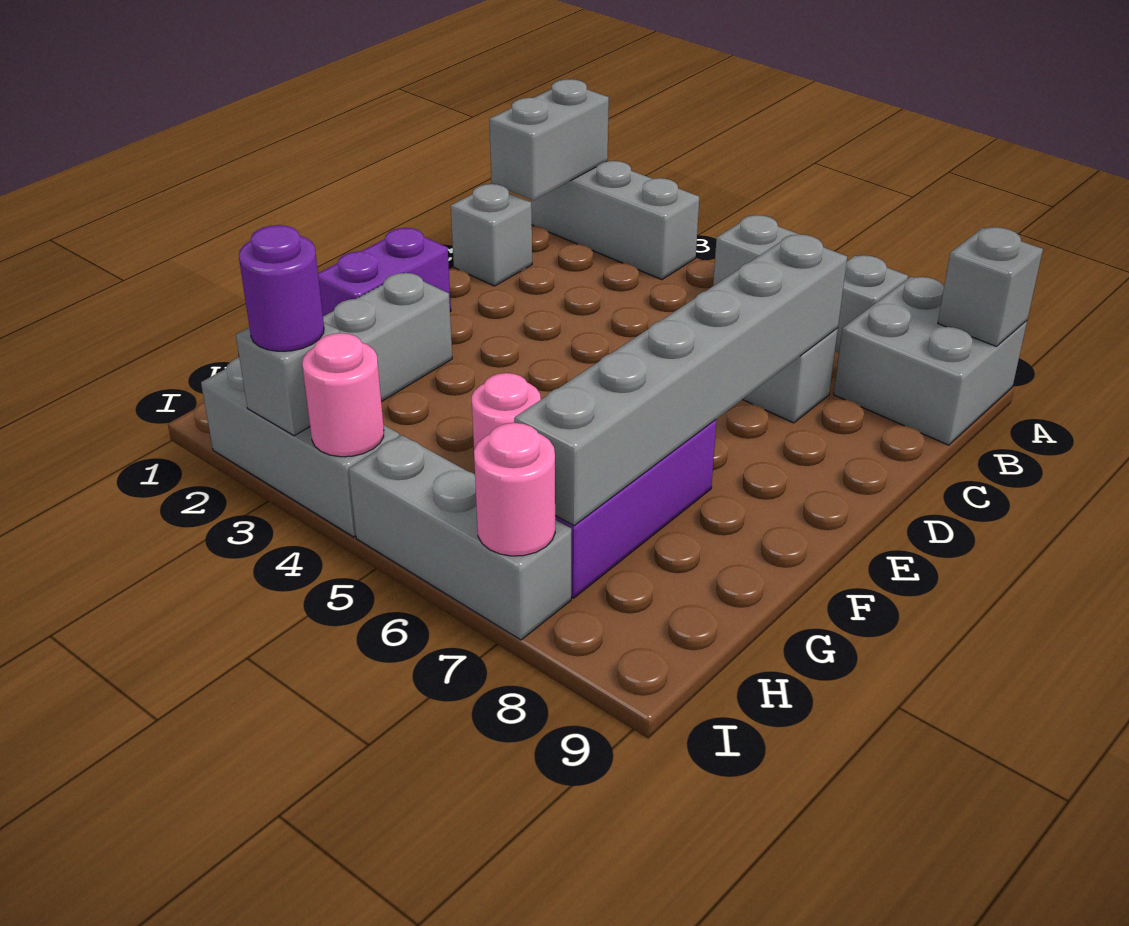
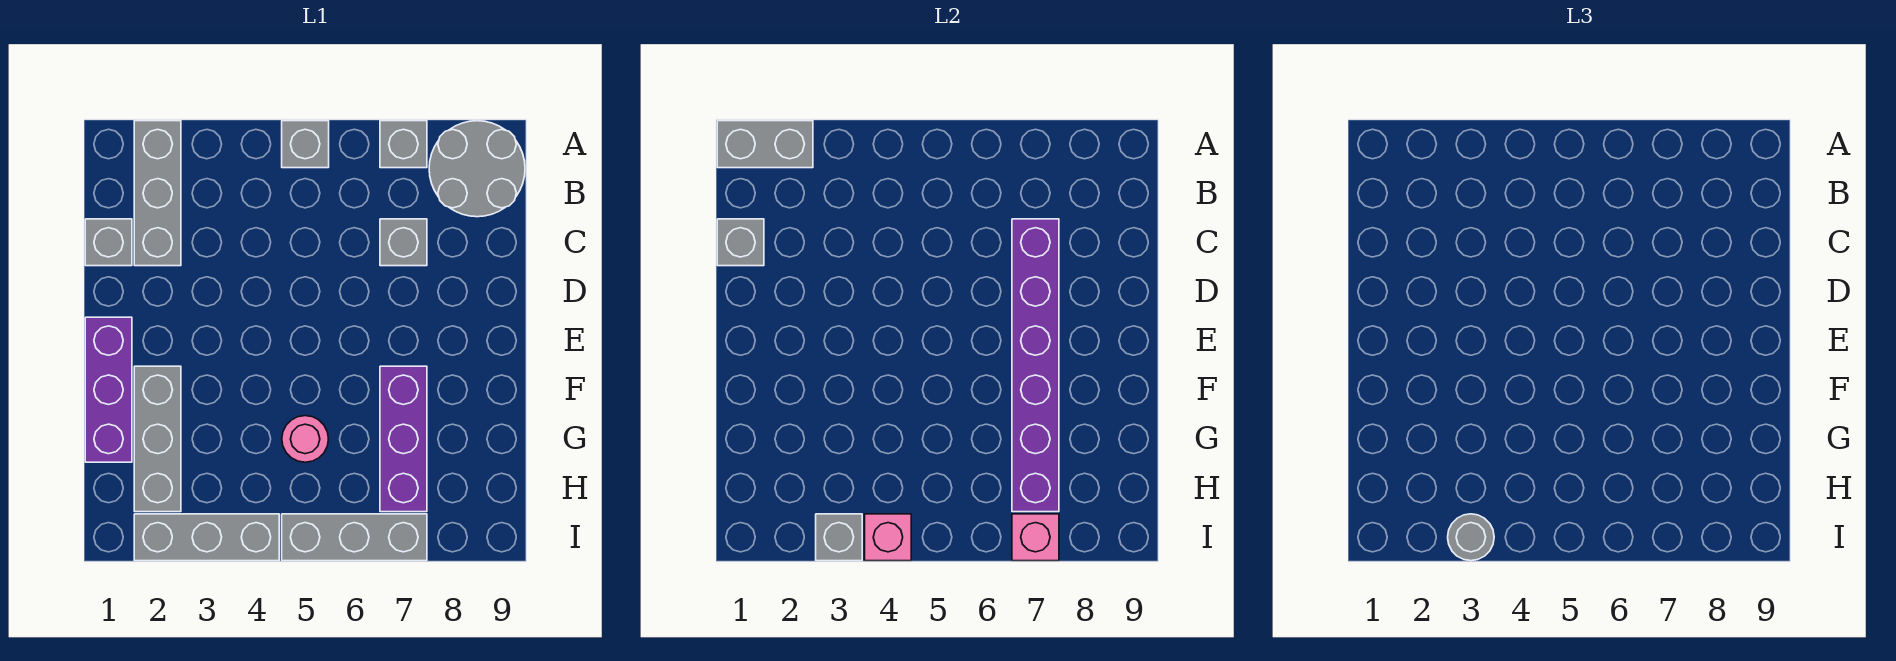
grey 1x3 brick [531,161,699,280] -> grey 1x3 brick turned to [134,121,181,266]
grey 1x2 brick [489,79,609,200] -> grey 1x2 brick turned to [717,121,813,168]
grey 2x2 brick [834,277,1027,445] -> grey 2x2 round brick [429,121,525,217]
grey 1x1 brick [938,227,1043,347] -> grey 1x1 brick moved to [717,219,764,266]
grey 1x6 brick [514,234,847,526] -> purple 1x6 brick [1012,219,1059,512]
purple 1x2 brick [318,228,451,316] -> purple 1x3 brick [85,317,132,462]
purple 1x1 round brick [239,225,324,351] -> grey 1x1 round brick [1448,514,1494,561]
pink 1x1 round brick [302,333,384,457] -> pink 1x1 brick [865,514,911,561]
pink 1x1 round brick [474,423,555,556] -> pink 1x1 brick [1012,514,1059,561]

